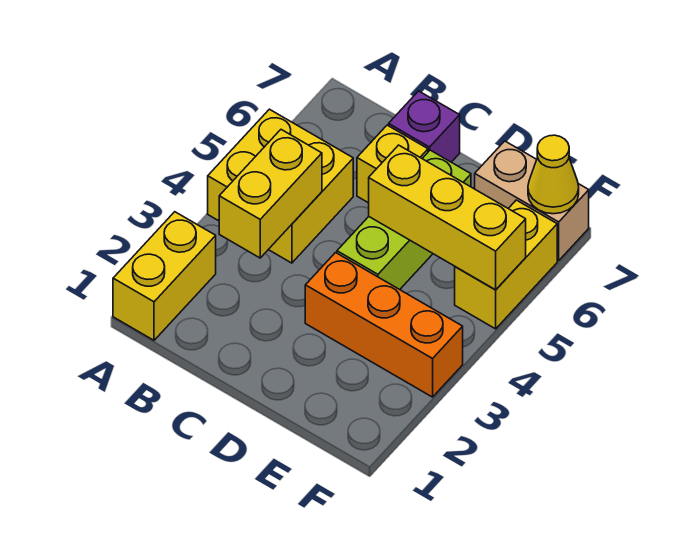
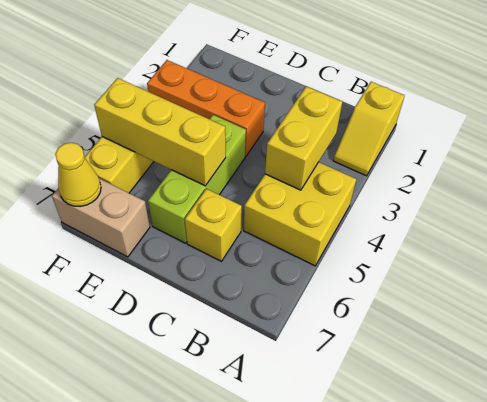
yellow 1x2 brick [113,212,216,340] -> yellow 1x2 slope [333,82,405,176]
purple 1x1 brick [389,91,460,162] -> none

